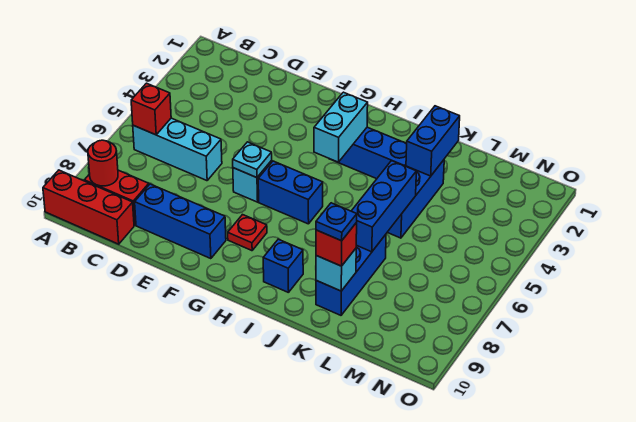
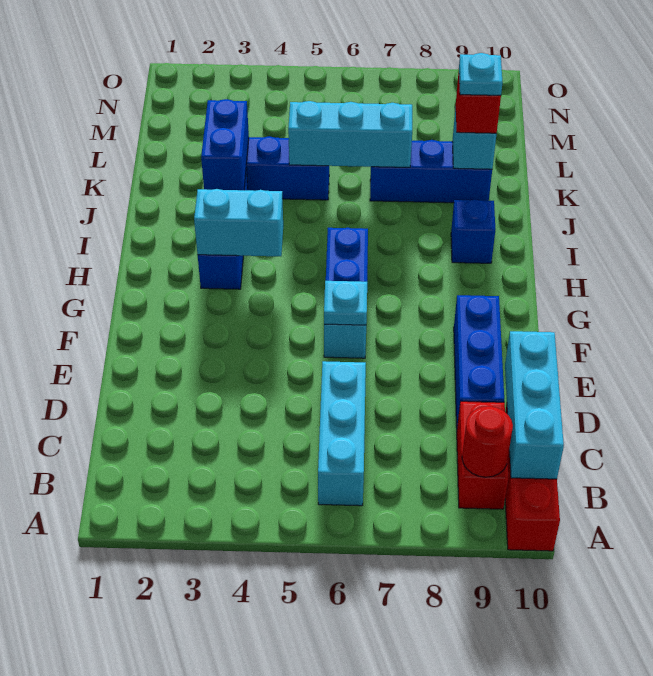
red 1x1 brick [131,83,171,135] -> none
none -> cyan 1x3 brick [505,331,564,479]
red 1x1 plate [228,215,267,251] -> none
blue 1x2 brick [406,106,460,176] -> blue 1x2 brick turned to [201,99,249,190]
blue 1x3 brick [352,161,416,252] -> cyan 1x3 brick [288,101,412,167]
blue 1x1 plate [316,203,357,241] -> cyan 1x1 plate [459,53,503,95]

